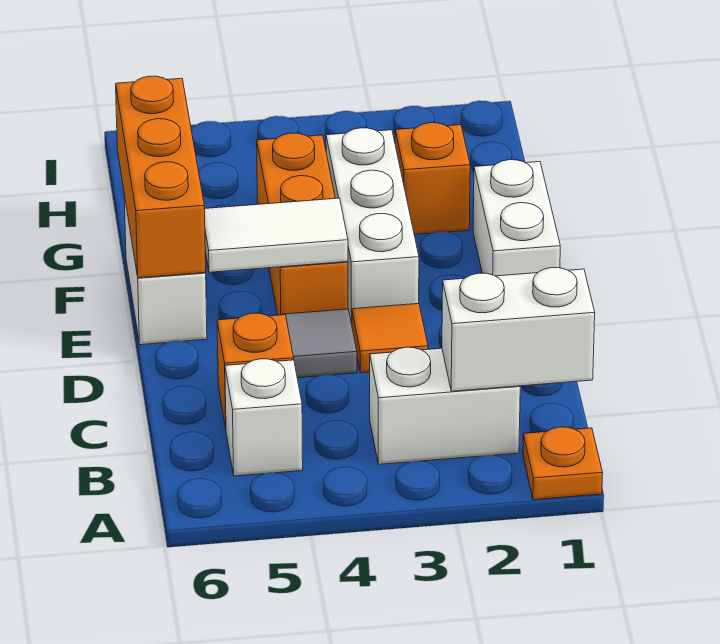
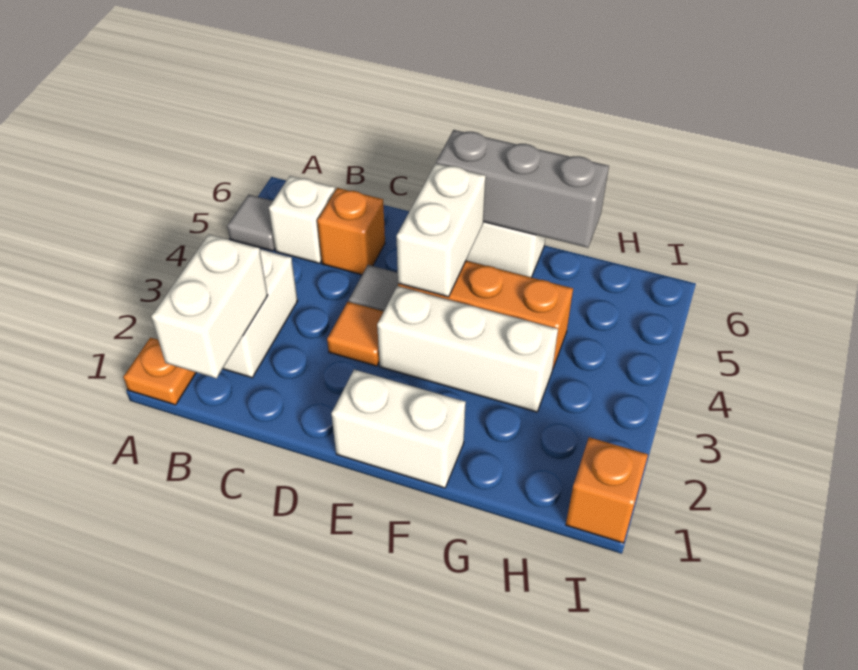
none -> grey 1x1 tile [227,195,275,251]
white 1x2 tile [204,198,348,272] -> white 1x2 brick [397,164,486,297]
orange 1x3 brick [116,76,206,278] -> grey 1x3 brick [436,130,609,248]
orange 1x1 brick [395,123,470,235] -> orange 1x1 brick moved to [566,437,648,543]

